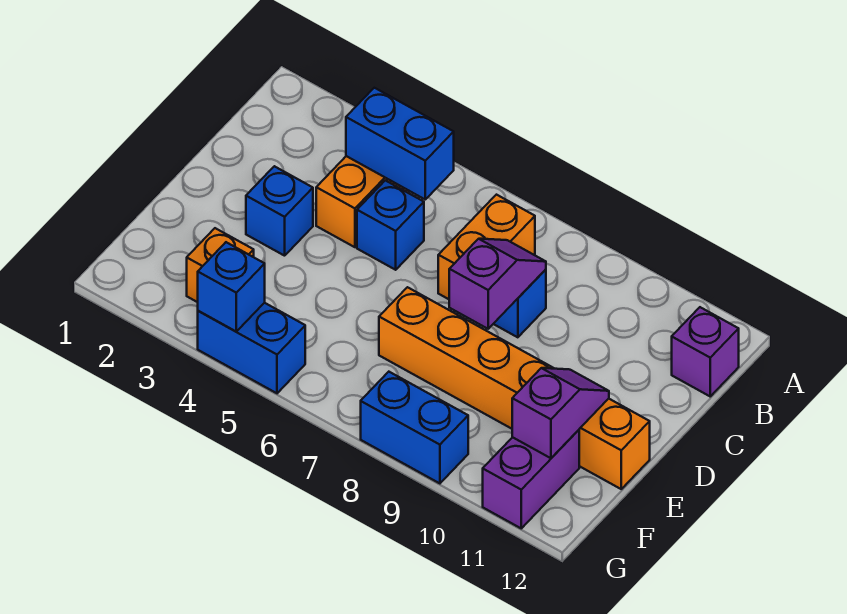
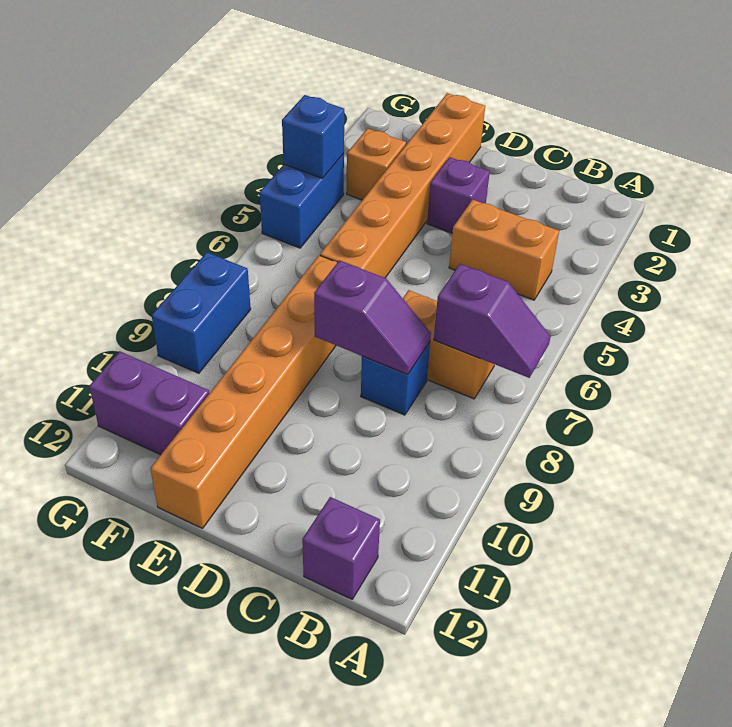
blue 1x2 brick [346,88,454,199] -> none
blue 1x1 brick [357,180,424,270] -> none
blue 1x1 brick [246,166,313,256] -> purple 1x1 brick [427,157,490,233]
none -> orange 1x6 brick [320,93,485,278]
purple 1x2 slope [512,368,609,458] -> purple 1x2 slope moved to [434,264,551,378]

